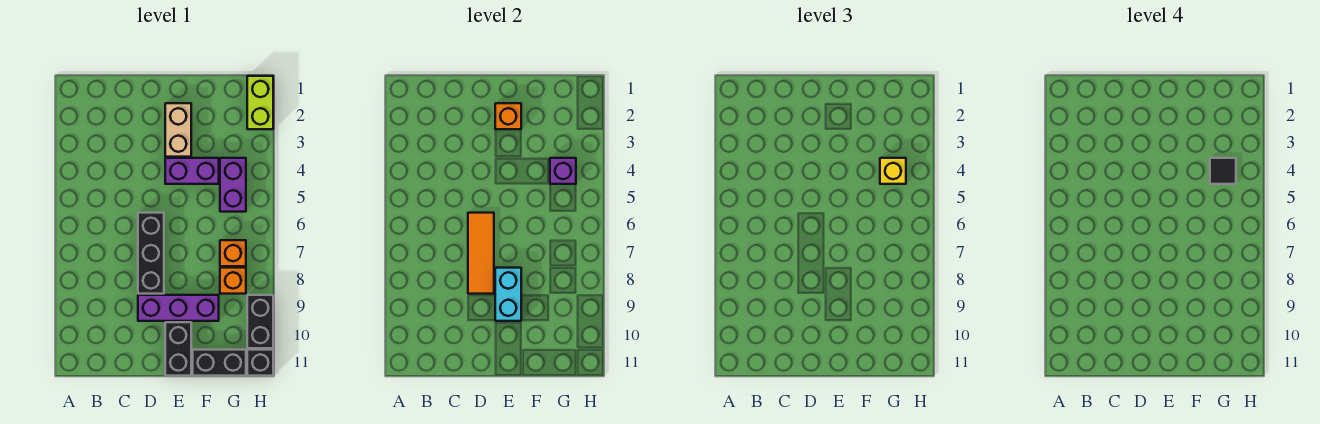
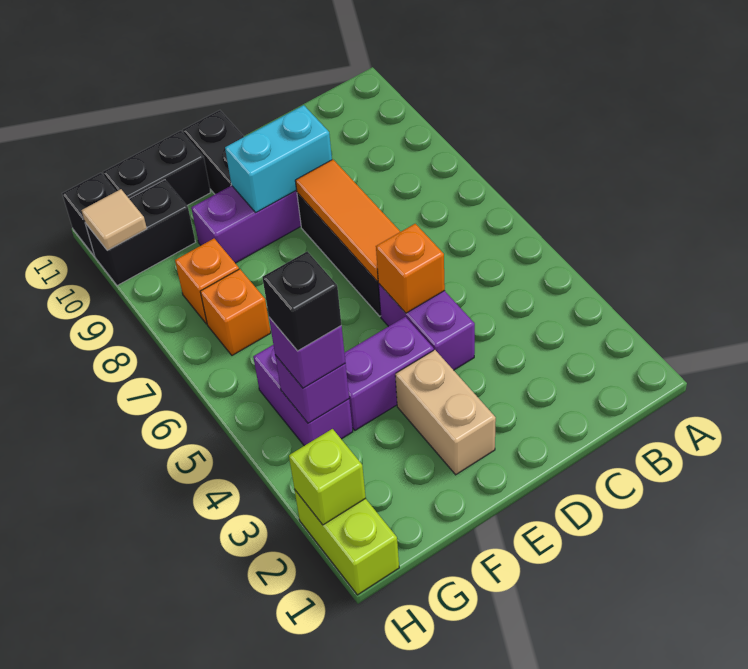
none -> purple 1x2 brick [379,284,475,370]
orange 1x1 brick [495,103,521,129] -> orange 1x1 brick moved to [376,224,445,313]
cyan 1x2 brick [495,268,521,321] -> cyan 1x2 brick turned to [225,105,332,212]
yellow 1x1 brick [880,158,906,184] -> purple 1x1 brick [269,317,345,388]
black 1x1 tile [1210,158,1236,184] -> black 1x1 brick [262,251,341,351]
none -> lime 1x1 brick [289,429,366,525]
black 1x2 brick [247,295,273,348] -> black 1x2 brick turned to [85,180,195,286]
none -> tan 1x1 tile [82,189,147,250]

